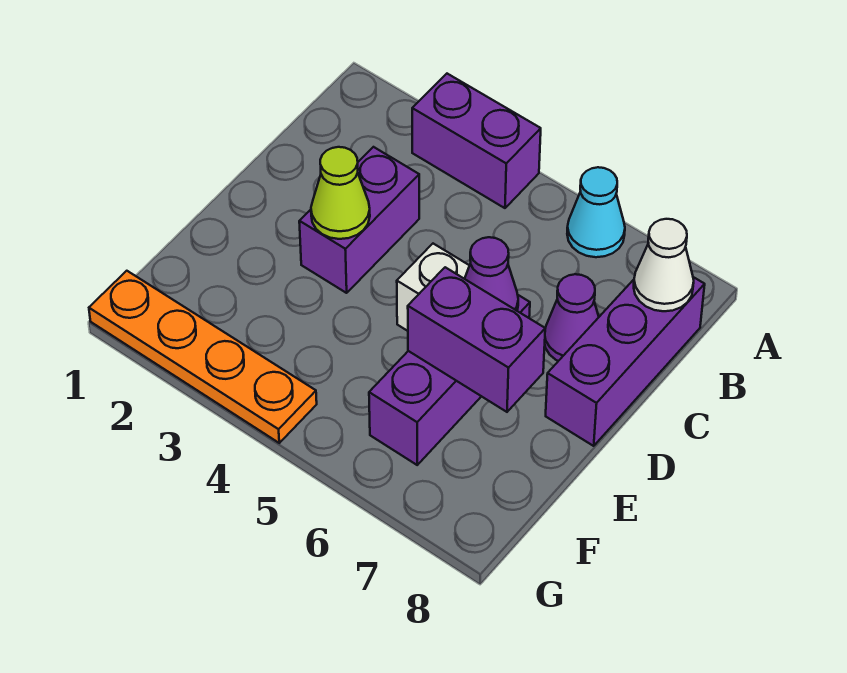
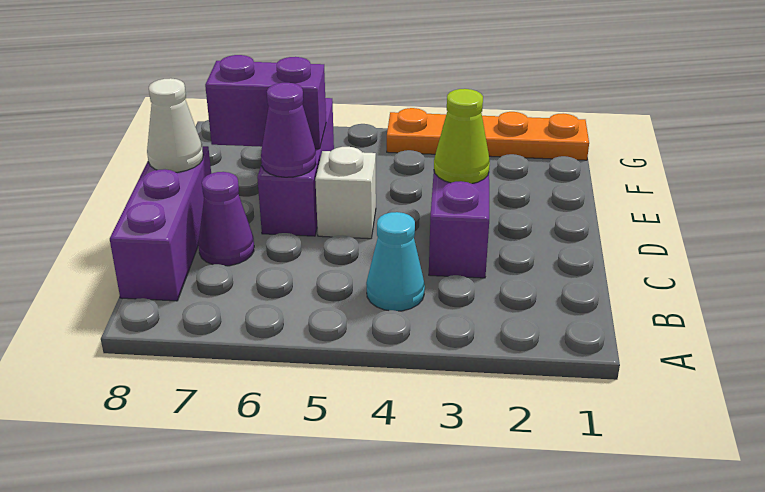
purple 1x2 brick [412,74,541,208] -> none
cyan 1x1 cone [567,167,625,257] -> cyan 1x1 cone moved to [366,212,425,311]
white 1x1 cone [634,219,694,311] -> white 1x1 cone moved to [147,78,203,172]

